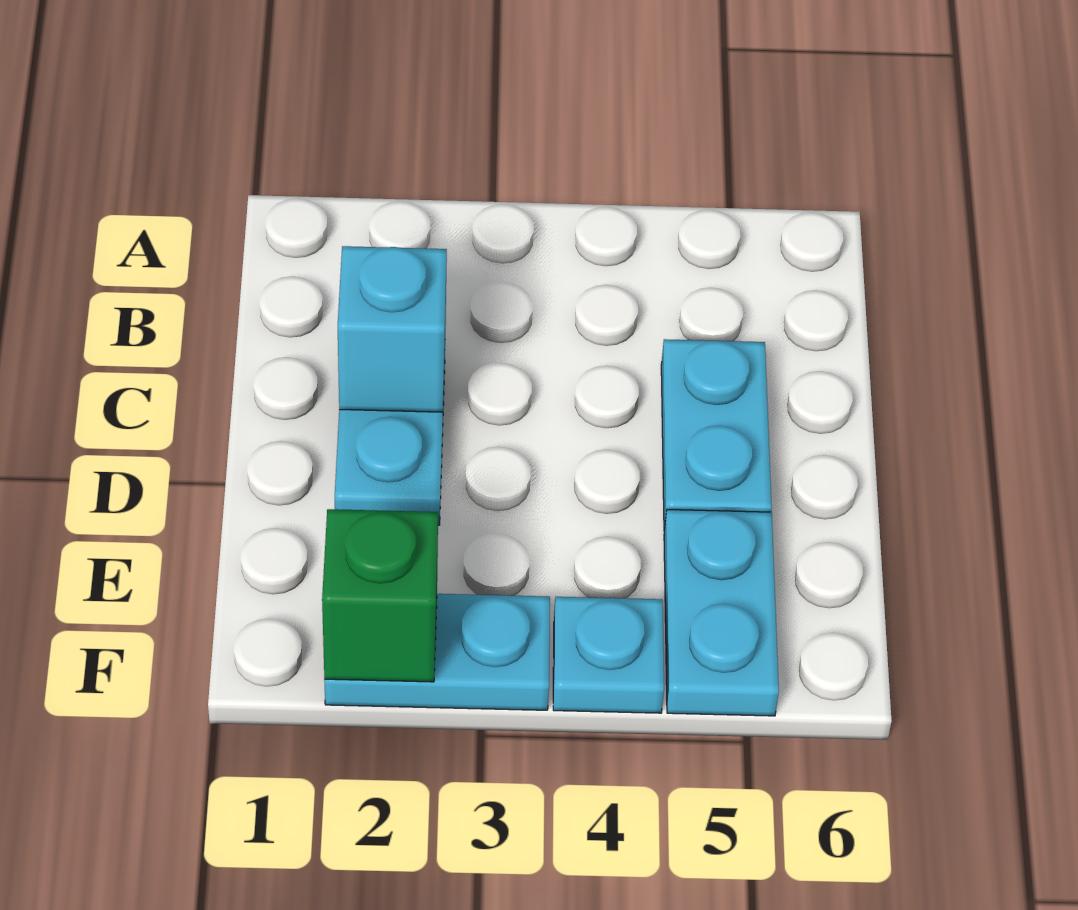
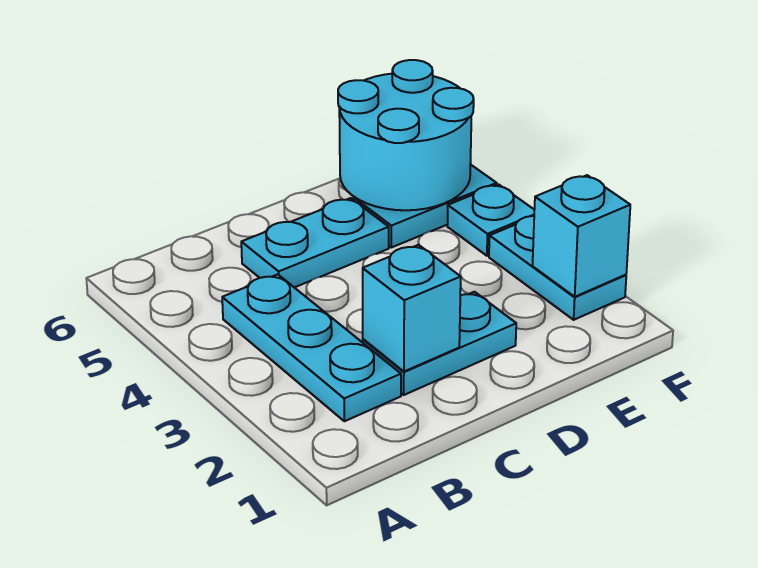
none -> cyan 1x3 plate [222,274,401,421]
none -> cyan 2x2 round brick [338,60,474,210]
green 1x1 brick [322,509,438,682] -> cyan 1x1 brick [533,175,630,297]

